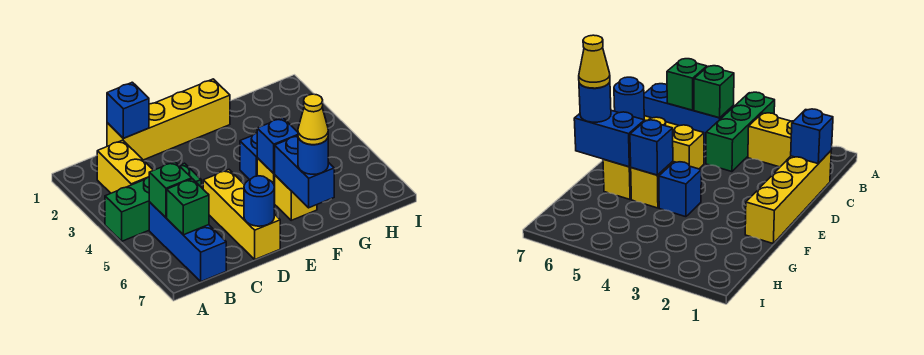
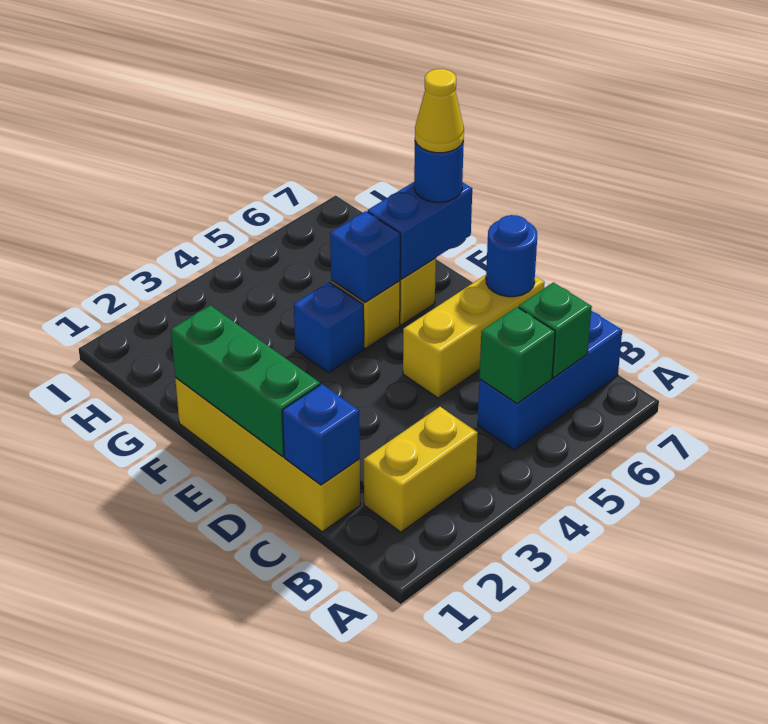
green 1x3 brick [105,163,201,241] -> green 1x3 brick moved to [171,305,320,456]

